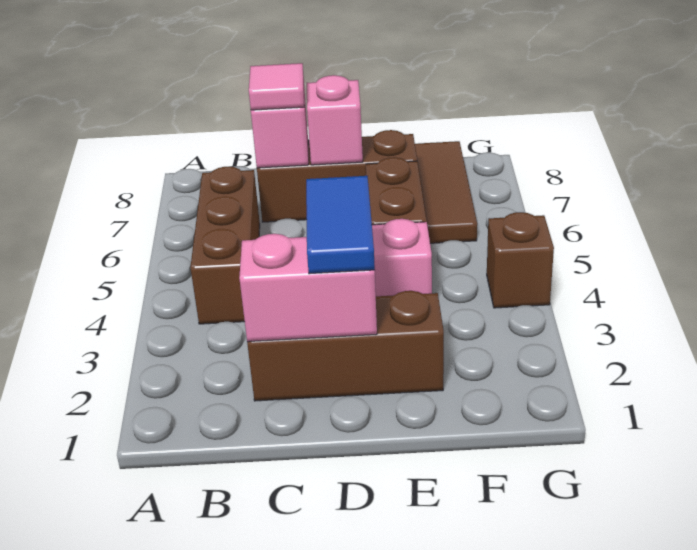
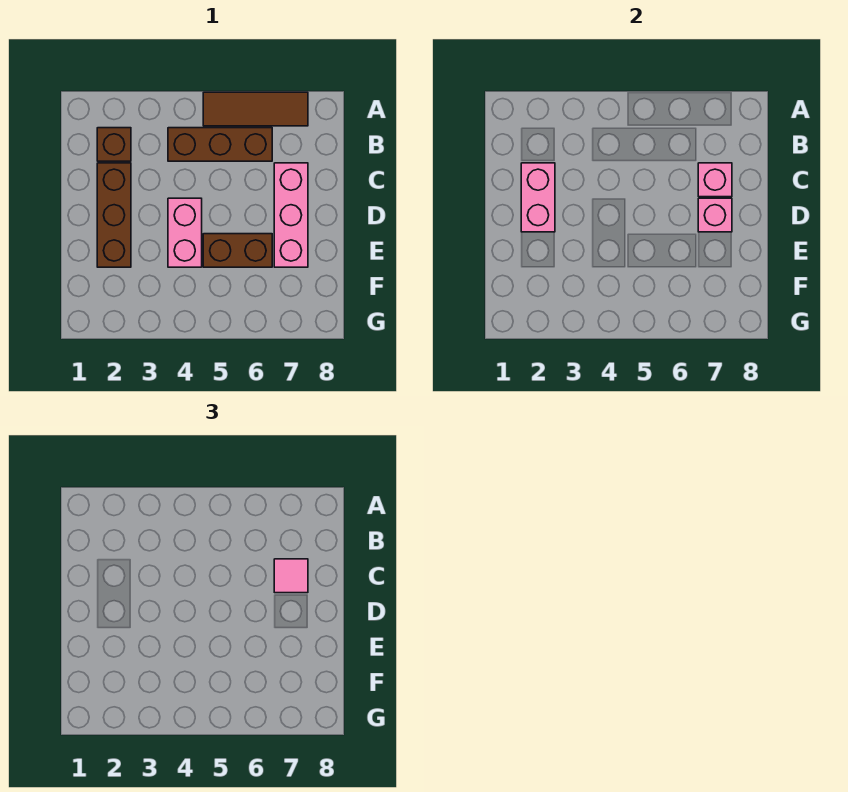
brown 1x3 brick [257,130,417,222] -> pink 1x3 brick [274,163,308,267]
blue 1x2 tile [306,176,375,274] -> none
brown 1x3 tile [415,141,477,243] -> brown 1x3 tile moved to [203,92,308,126]
brown 1x1 brick [487,212,554,308] -> brown 1x1 brick moved to [97,128,131,161]

